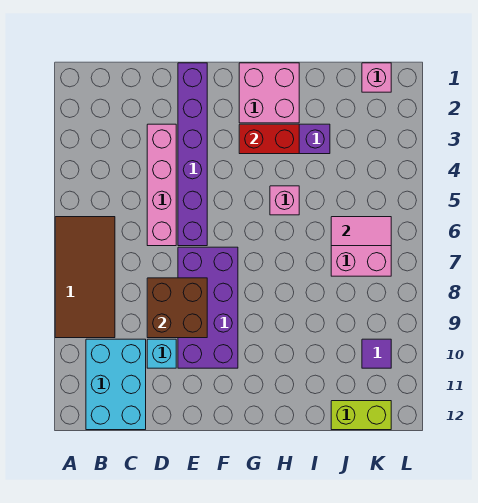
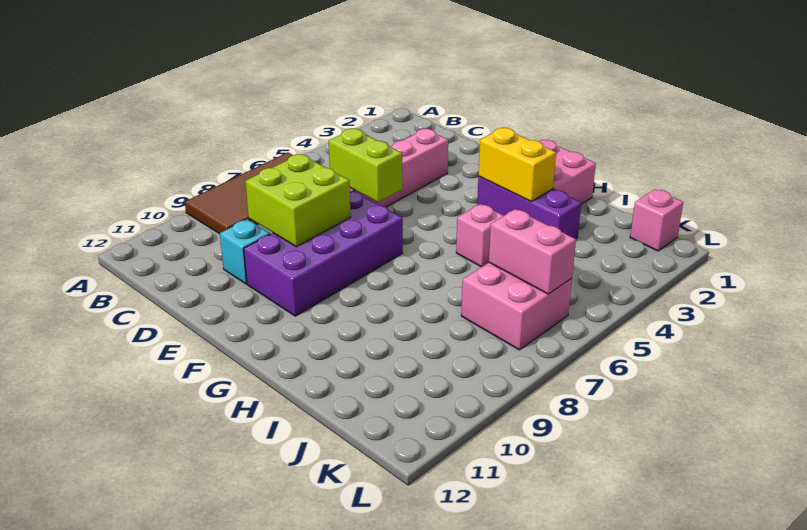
cyan 2x3 brick [86,339,146,430] -> none
brown 2x2 brick [147,278,207,338] -> lime 2x2 brick [245,154,351,247]
purple 1x6 brick [178,63,207,246] -> none
red 1x2 brick [239,124,299,154] -> yellow 1x2 brick [479,128,556,201]
pink 1x2 tile [331,217,391,246] -> pink 1x2 brick [489,209,576,294]
lime 1x2 brick [331,401,391,430] -> lime 1x2 brick moved to [329,129,402,202]
purple 1x1 tile [362,339,391,368] -> none

